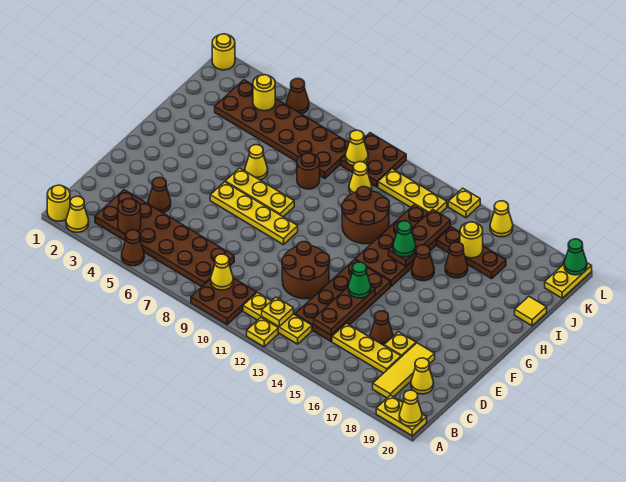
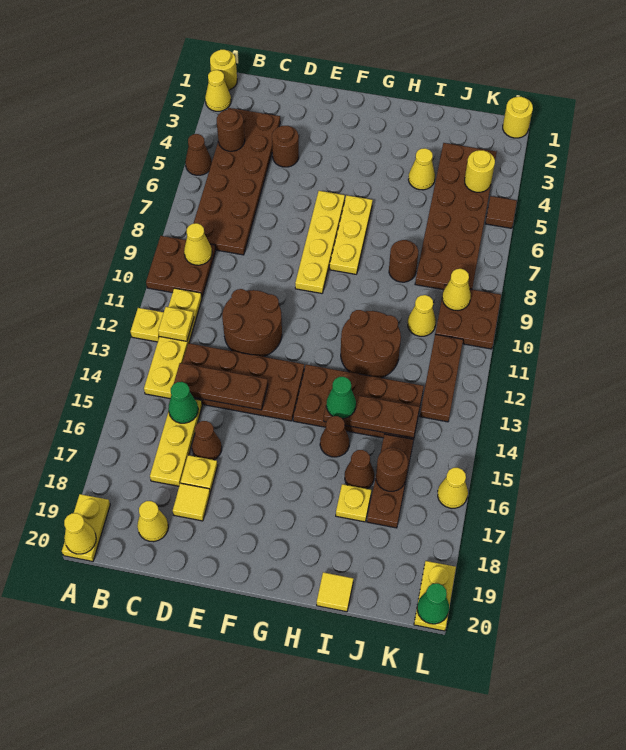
yellow 1x3 plate [243,292,312,344] -> yellow 1x4 plate [144,288,202,398]
yellow 1x3 tile [373,343,435,398] -> yellow 1x1 tile [173,483,210,521]
brown 1x1 cone [148,177,171,213] -> brown 1x1 round brick [272,126,299,167]
green 1x1 cone [348,262,371,298] -> green 1x1 cone moved to [168,382,198,423]
yellow 1x1 cone [245,145,268,180] -> yellow 1x1 cone moved to [408,148,435,190]
yellow 1x1 round brick [460,222,483,258] -> brown 1x1 round brick [376,448,408,491]
yellow 1x3 plate [378,169,447,213] -> brown 1x3 plate [420,334,463,422]
yellow 1x2 plate [545,263,592,298] -> yellow 1x2 plate turned to [414,561,456,631]
brown 1x1 cone [286,78,309,114] -> brown 1x1 tile [485,196,517,228]
yellow 1x1 plate [448,188,480,218] -> yellow 1x1 plate moved to [336,484,371,522]

